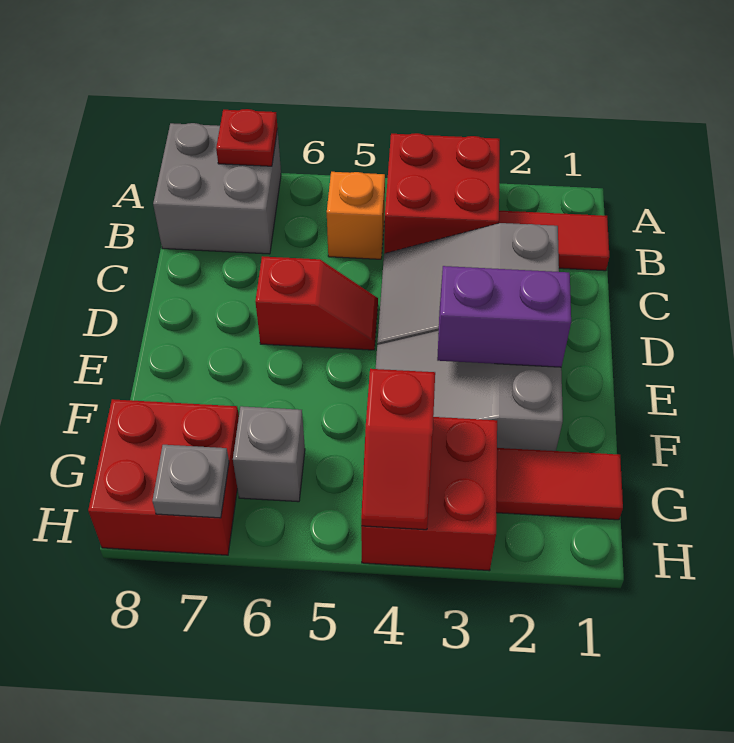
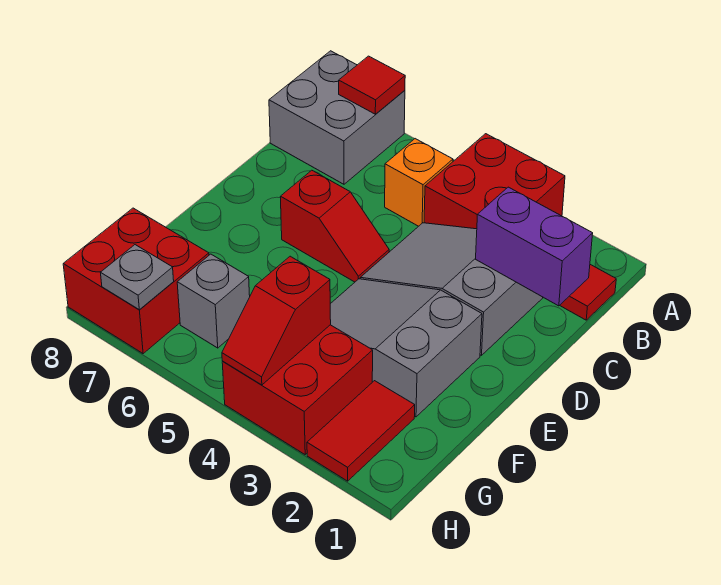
red 1x1 plate [216,109,278,166] -> red 1x1 tile [339,56,405,114]
purple 1x2 brick [437,266,571,367] -> purple 1x2 brick moved to [476,187,593,306]
red 1x2 tile [496,448,623,520] -> red 1x2 tile turned to [307,381,415,481]

